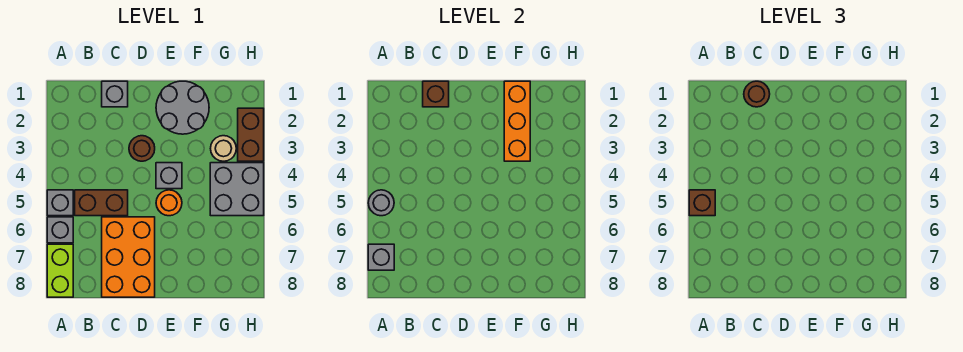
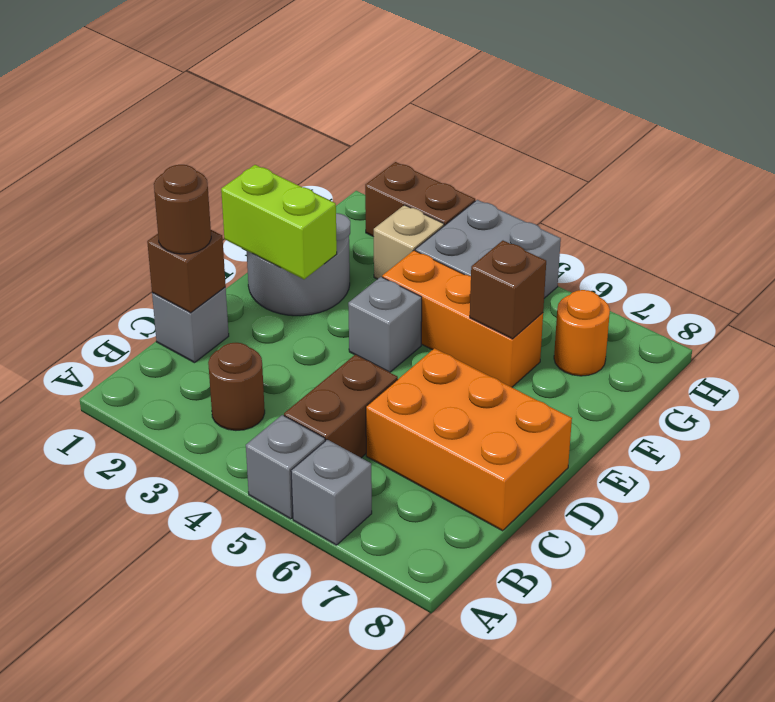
grey 1x1 round brick [368,190,394,216] -> none
brown 1x1 brick [689,190,715,216] -> brown 1x1 brick moved to [470,241,546,339]
lime 1x2 brick [47,244,73,297] -> lime 1x2 brick moved to [221,165,337,279]
grey 1x1 brick [368,244,394,270] -> none
brown 1x1 round brick [129,136,155,161] -> brown 1x1 round brick moved to [208,342,265,430]
orange 1x1 round brick [156,190,182,216] -> orange 1x1 round brick moved to [554,290,610,376]
orange 1x3 brick [504,81,530,161] -> orange 1x3 brick moved to [382,250,543,387]
tan 1x1 round brick [211,136,236,161] -> tan 1x1 brick [374,205,444,279]

